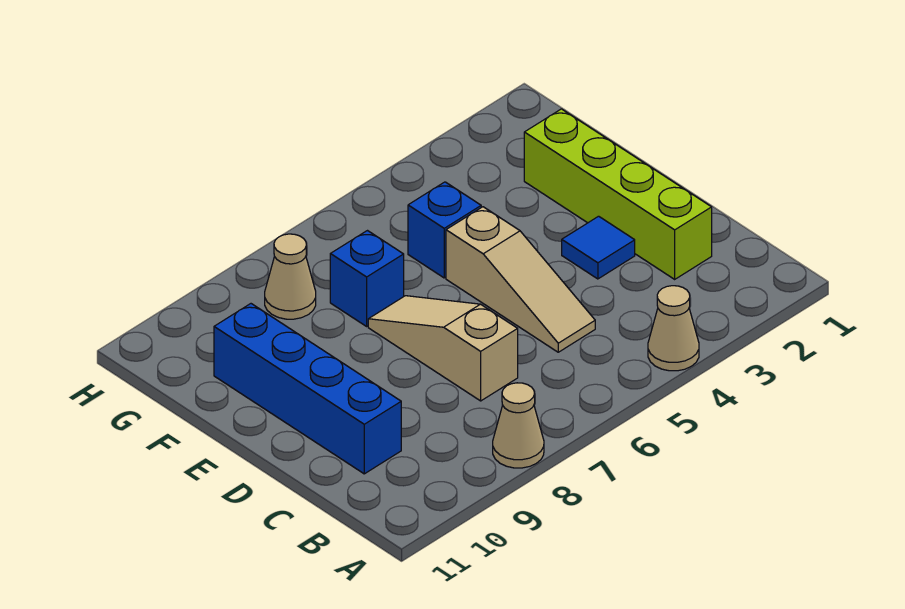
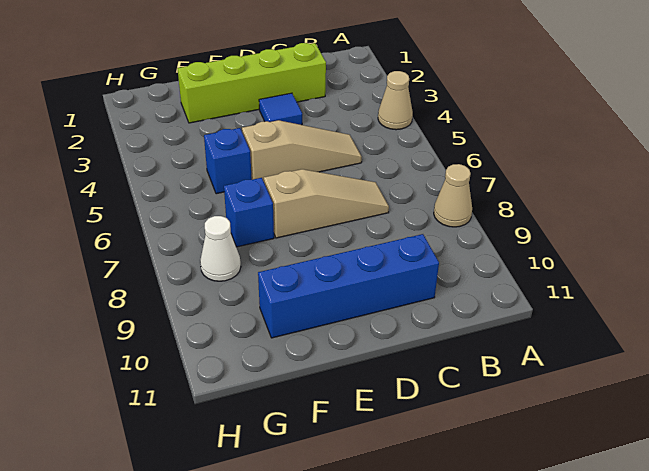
tan 1x3 slope [368,296,518,401] -> tan 1x3 slope turned to [264,169,389,238]
tan 1x1 cone [265,234,316,319] -> white 1x1 cone [200,216,241,281]

